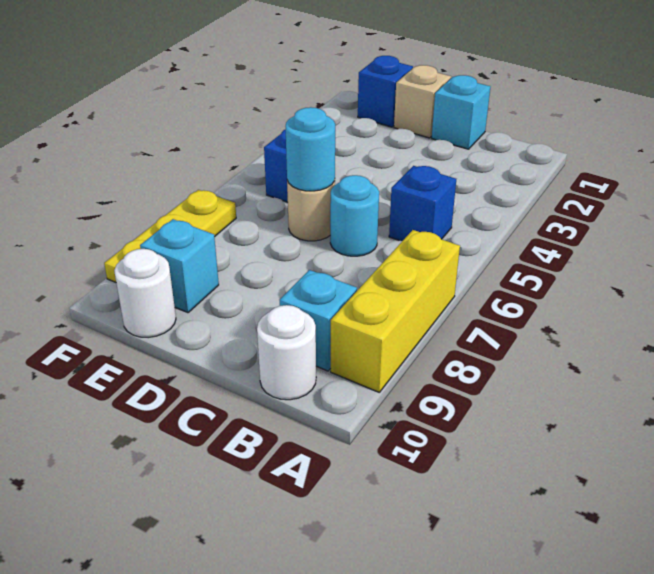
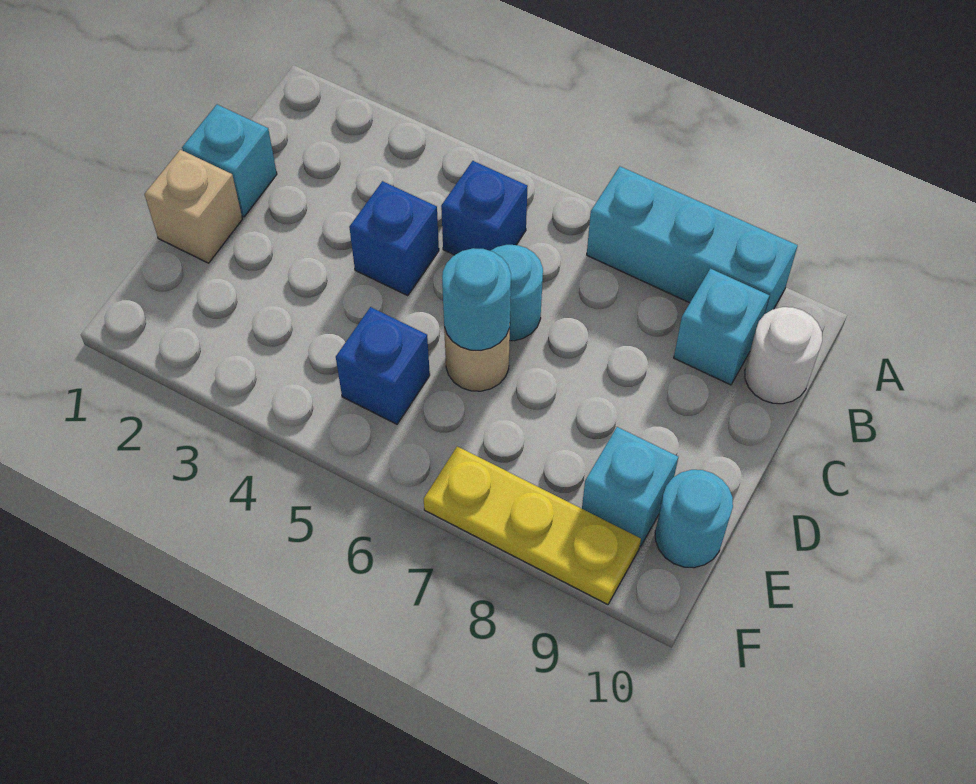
yellow 1x3 brick [331,230,460,392] -> cyan 1x3 brick [587,167,798,314]
blue 1x1 brick [358,56,413,127] -> blue 1x1 brick moved to [349,181,439,296]
white 1x1 round brick [114,249,176,338] -> cyan 1x1 round brick [655,470,733,568]

